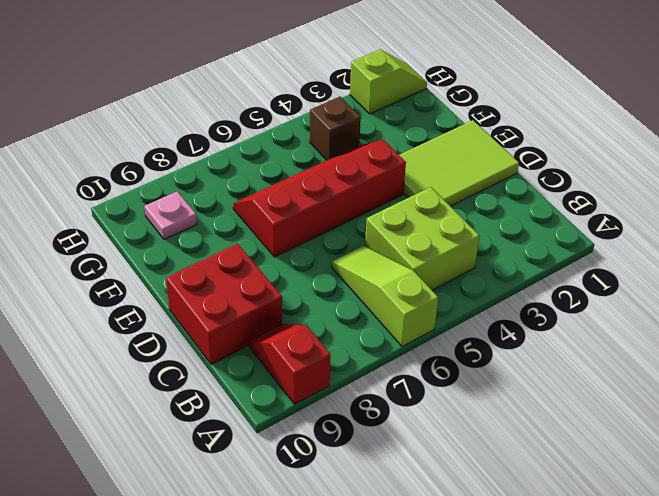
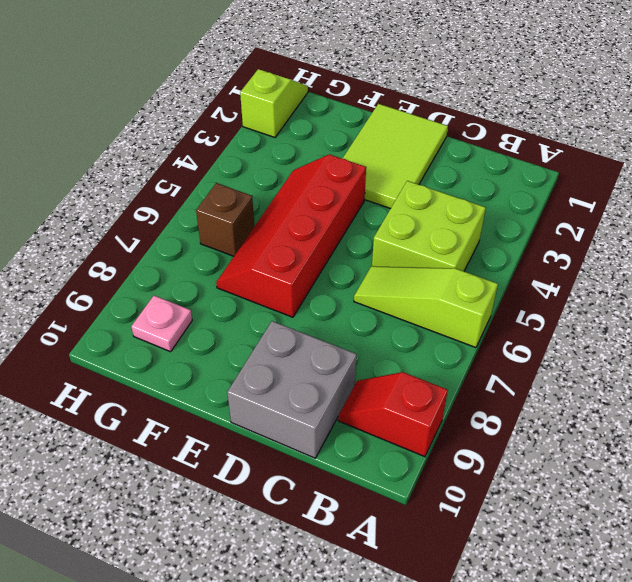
red 2x2 brick [166,244,282,364] -> grey 2x2 brick [227,321,357,458]
brown 1x1 brick [310,97,361,160] -> brown 1x1 brick moved to [196,183,254,256]

